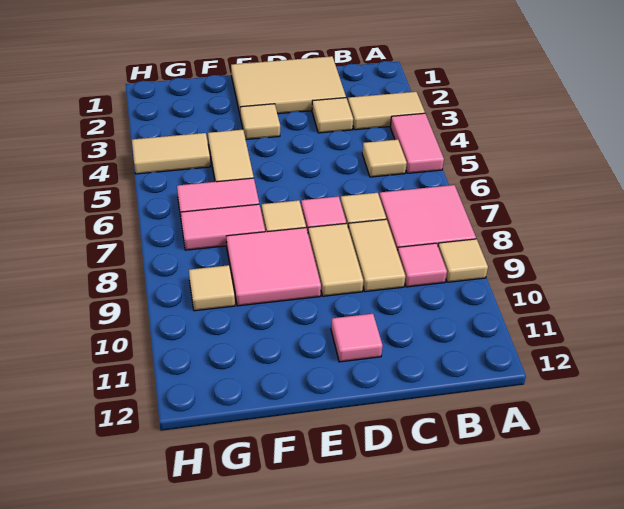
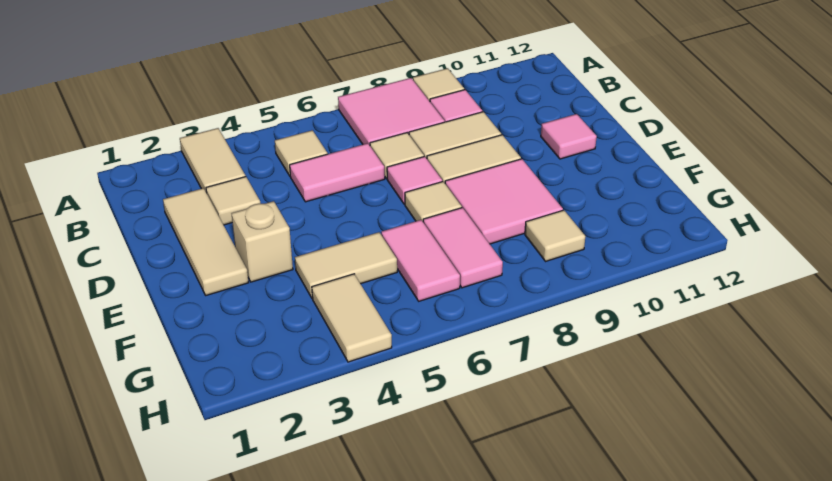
pink 1x2 tile [390,113,444,173] -> pink 1x2 tile moved to [290,143,385,202]
tan 2x3 tile [231,56,346,114] -> tan 1x3 tile [163,188,249,295]
tan 1x1 tile [240,104,280,139] -> tan 1x1 brick [231,201,293,282]

